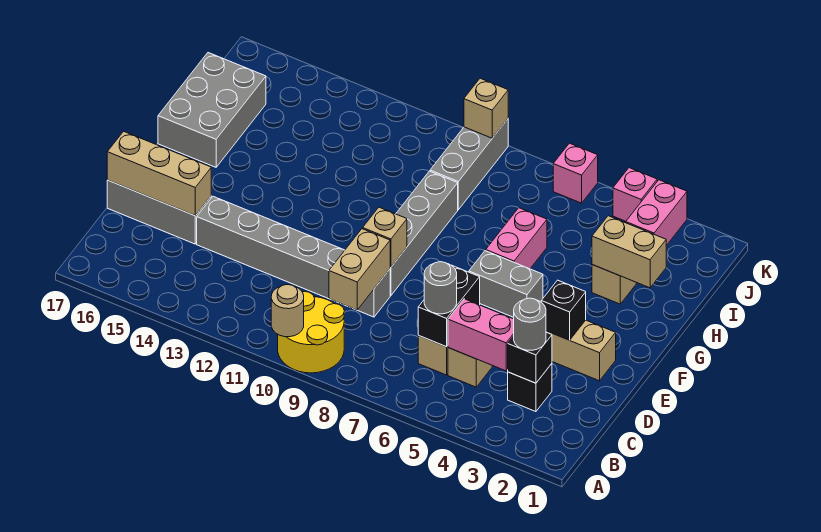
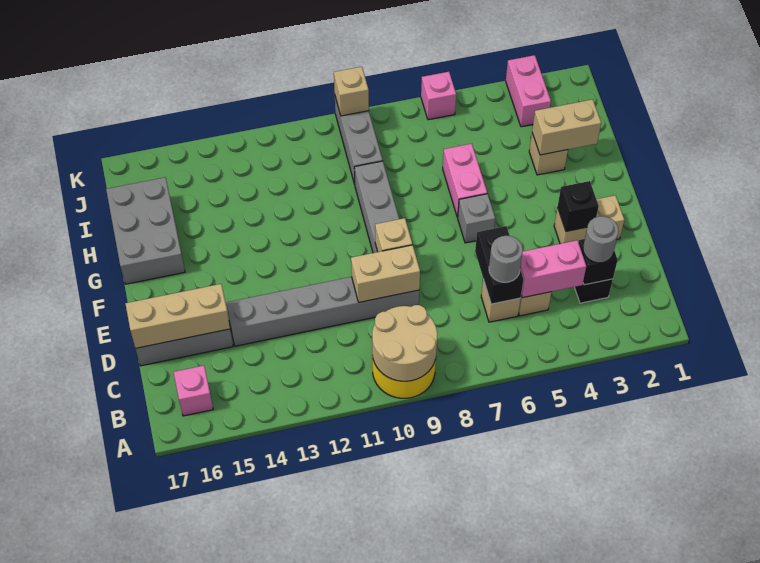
tan 1x1 round brick [271,285,304,337] -> tan 2x2 round brick [372,305,437,381]
tan 1x2 brick [329,229,390,310] -> tan 1x2 brick turned to [351,245,420,302]
grey 1x2 brick [469,251,543,317] -> grey 1x1 brick [457,194,495,243]
pink 1x1 brick [613,168,657,221] -> pink 1x1 brick moved to [174,366,213,416]

